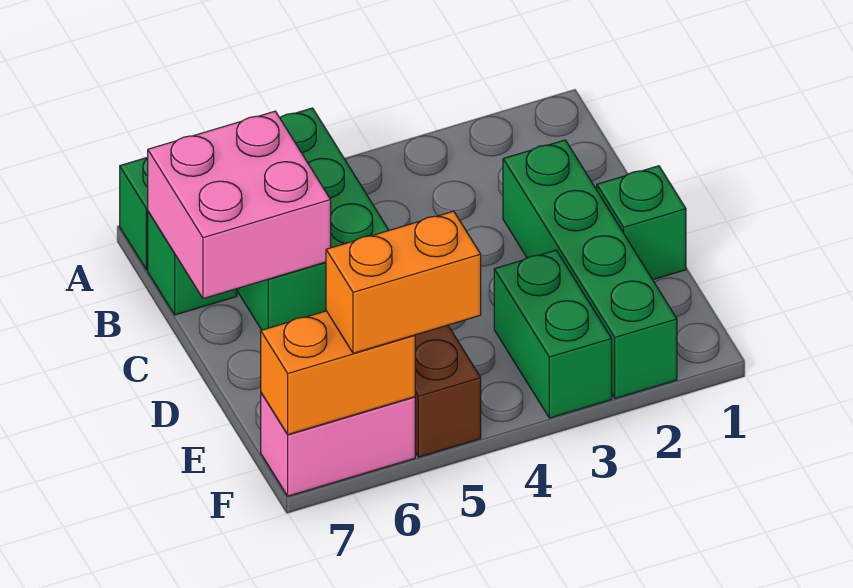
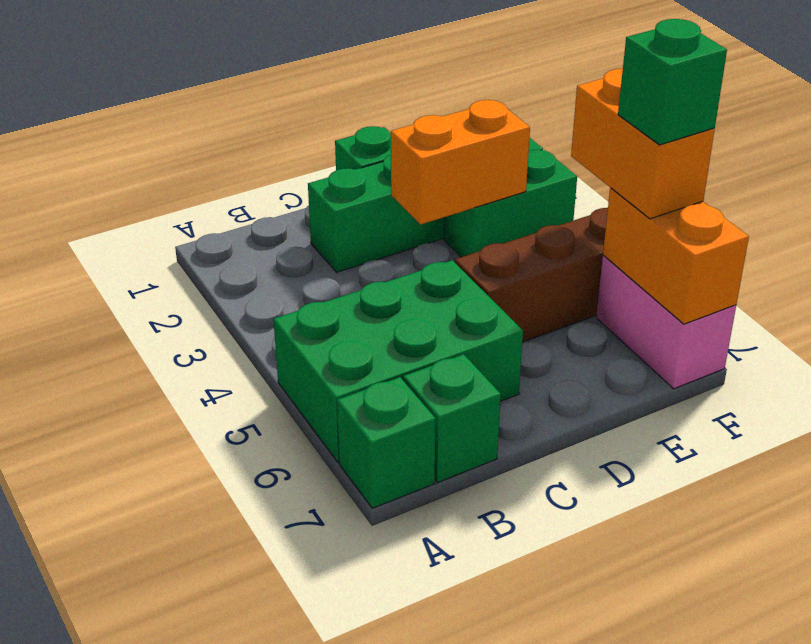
pink 2x2 brick [148,111,331,299] -> none
none -> orange 1x2 brick [391,100,530,224]
none -> green 1x1 brick [618,19,727,145]

